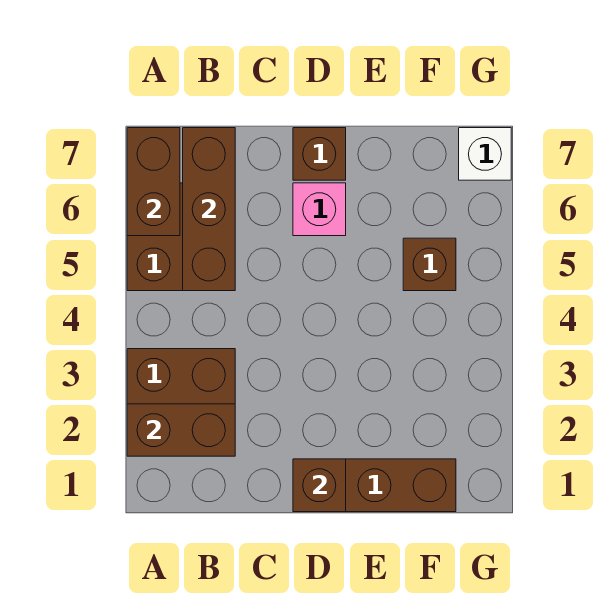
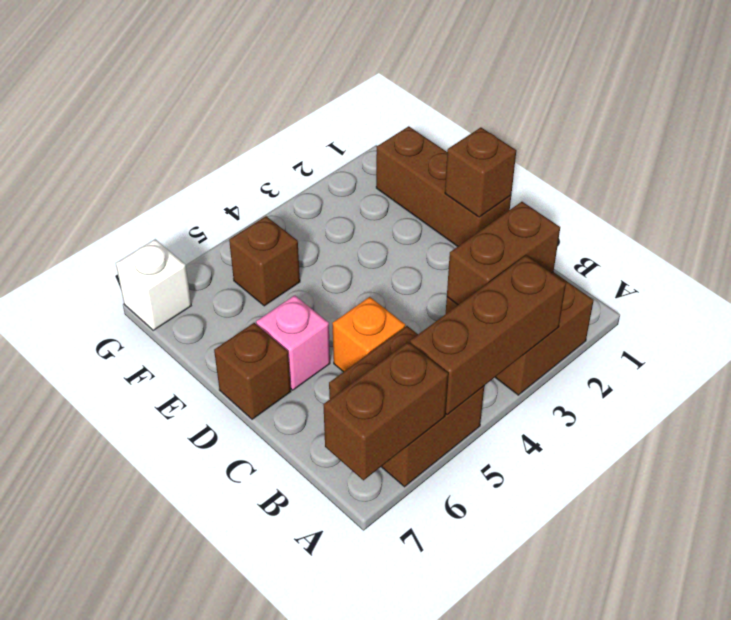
brown 1x2 brick [127,404,235,456] -> brown 1x2 brick turned to [447,202,560,305]
brown 1x3 brick [183,128,235,291] -> brown 1x3 brick moved to [410,255,566,415]
none -> orange 1x1 brick [332,297,405,372]

